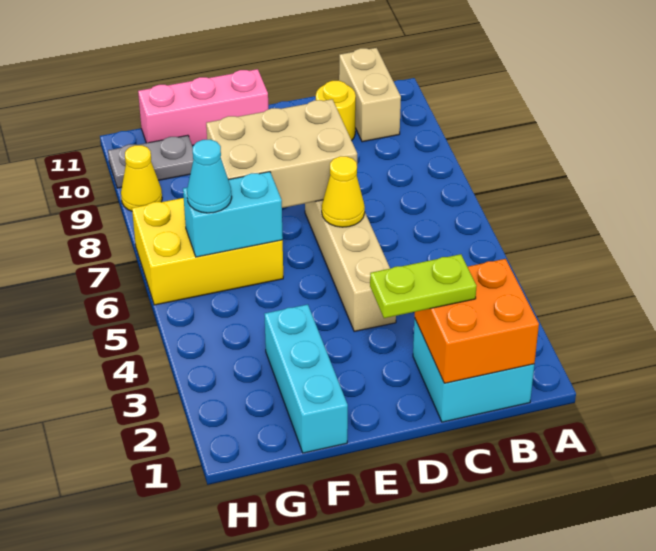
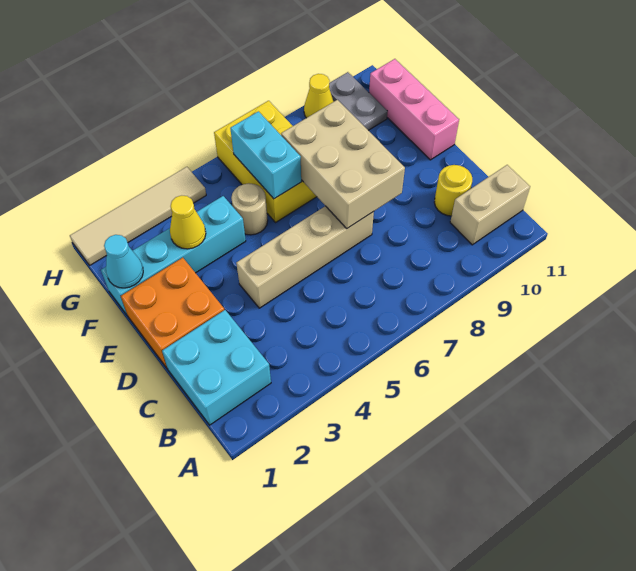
orange 2x2 brick [415,259,539,383] -> orange 2x2 brick moved to [121,258,224,369]
lime 1x2 plate [370,254,476,318] -> none
yellow 1x1 cone [322,156,365,227] -> yellow 1x1 cone moved to [170,196,206,249]
cyan 1x3 brick [265,304,348,453] -> cyan 1x4 brick [101,196,246,316]
none -> tan 1x1 round brick [231,183,268,235]
cyan 1x1 cone [187,139,232,213] -> cyan 1x1 cone moved to [104,235,143,288]
none -> tan 1x4 tile [70,167,206,265]

